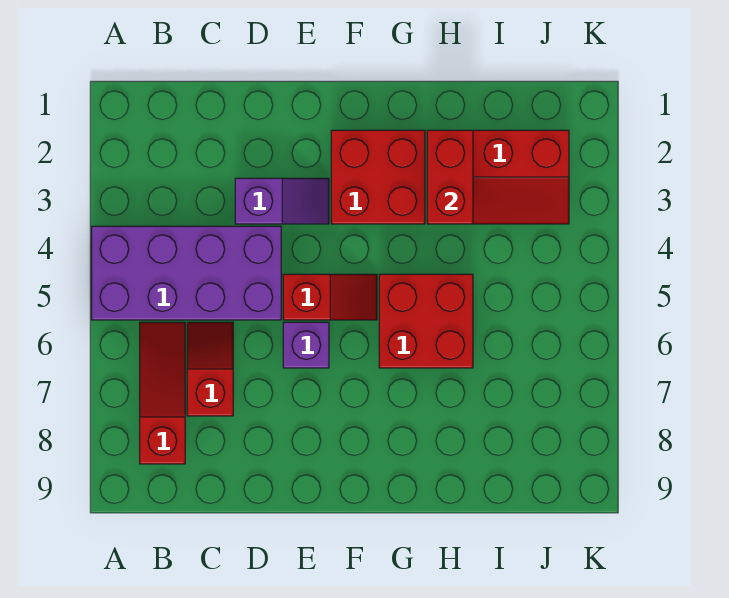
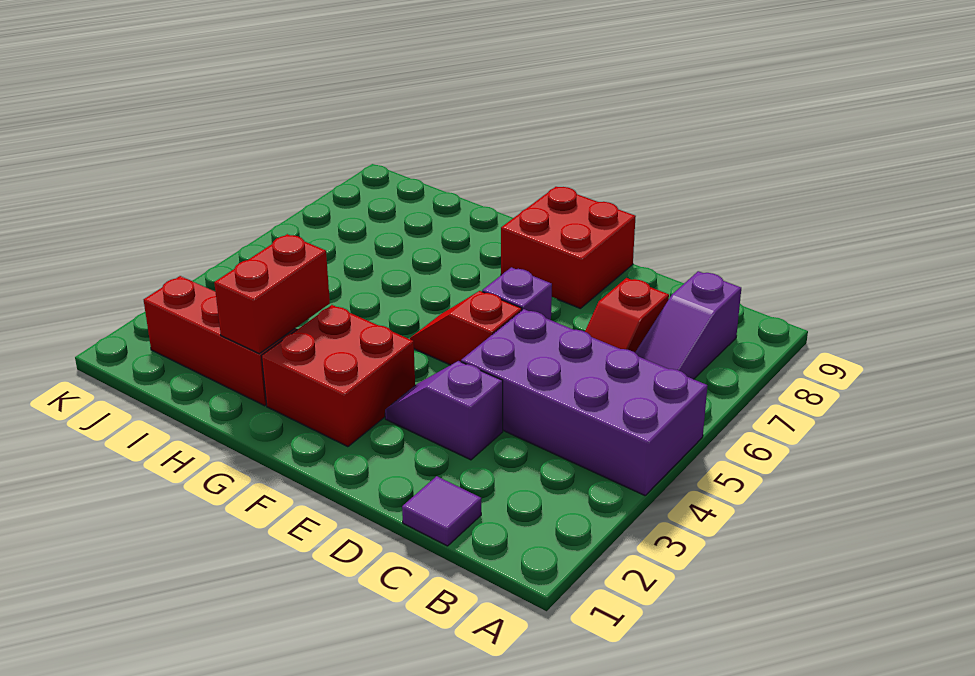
red 1x3 slope [140,322,185,464] -> purple 1x3 slope [635,271,741,379]
none -> purple 1x1 tile [402,476,481,546]
red 2x2 brick [379,274,473,368] -> red 2x2 brick moved to [501,187,636,309]

